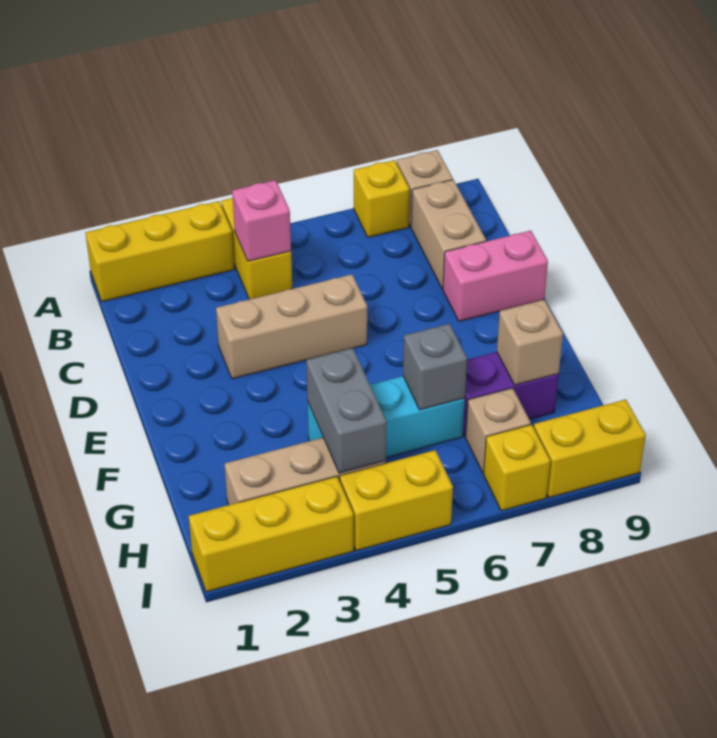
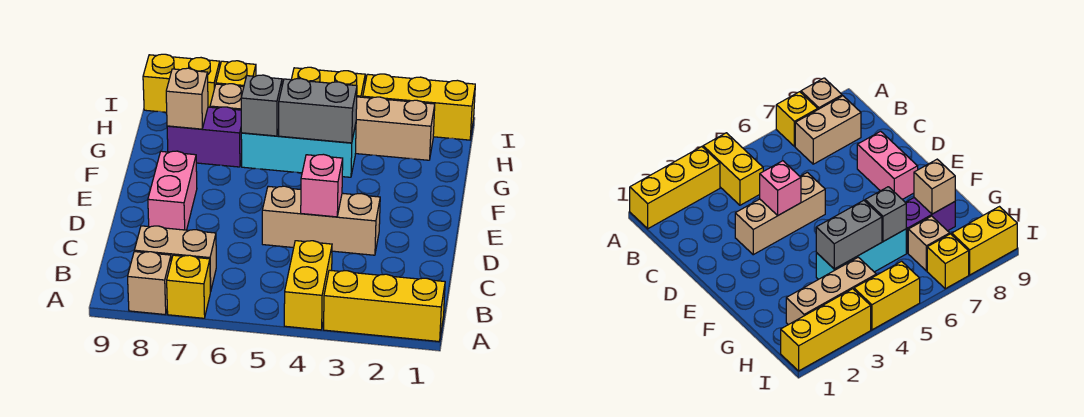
pink 1x1 brick [232,180,291,261] -> pink 1x1 brick moved to [301,154,343,217]
tan 1x2 brick [411,180,486,289] -> tan 1x2 brick turned to [134,226,216,292]
pink 1x2 brick [443,231,548,321] -> pink 1x2 brick turned to [148,151,197,230]
grey 1x2 brick [306,348,387,473] -> grey 1x2 brick turned to [279,78,357,143]

